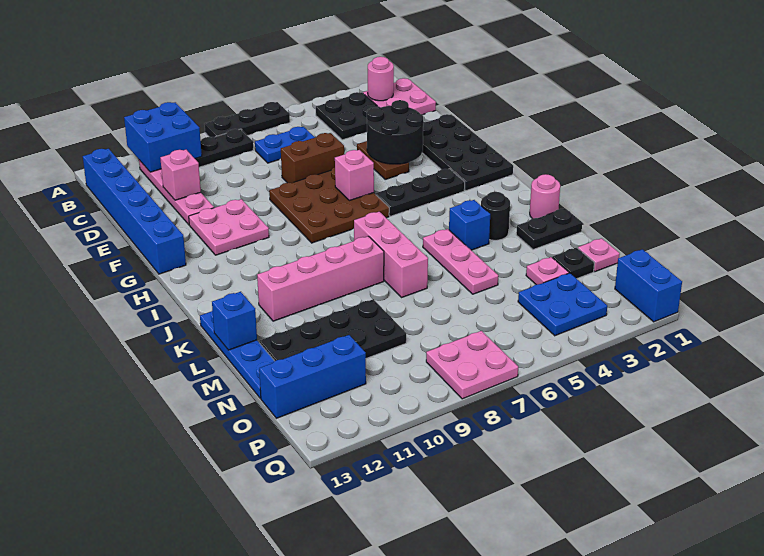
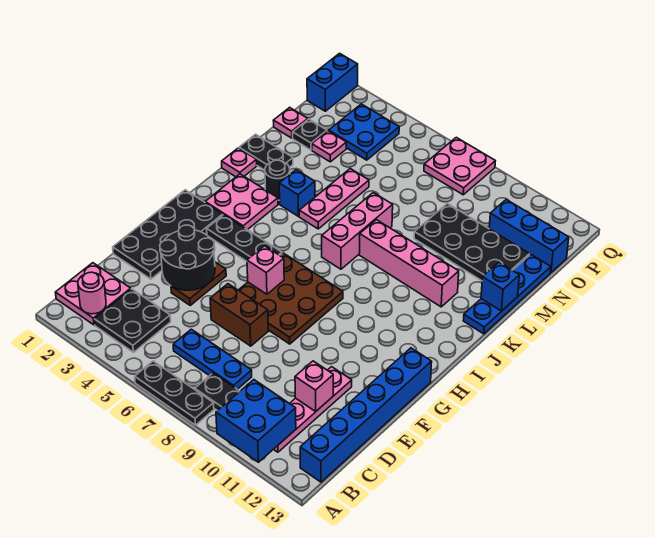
blue 1x2 plate [255,127,315,163] -> blue 1x3 plate [173,329,252,389]
pink 2x2 plate [189,199,269,255] -> pink 2x2 plate moved to [205,174,278,230]
pink 1x1 round brick [530,174,560,219] -> pink 1x1 plate [222,148,257,177]

